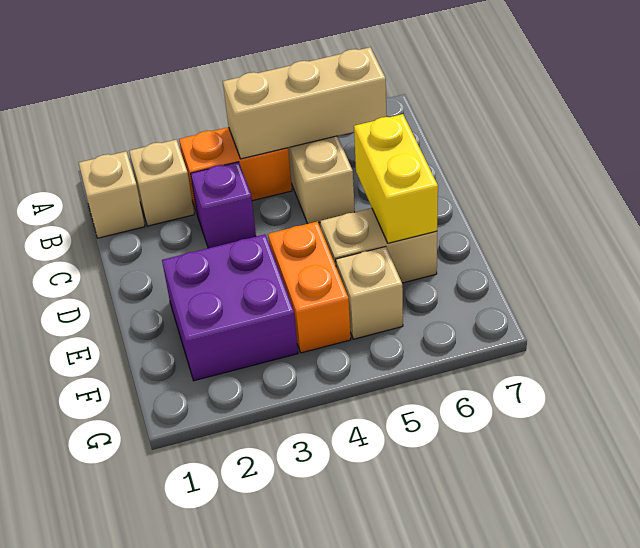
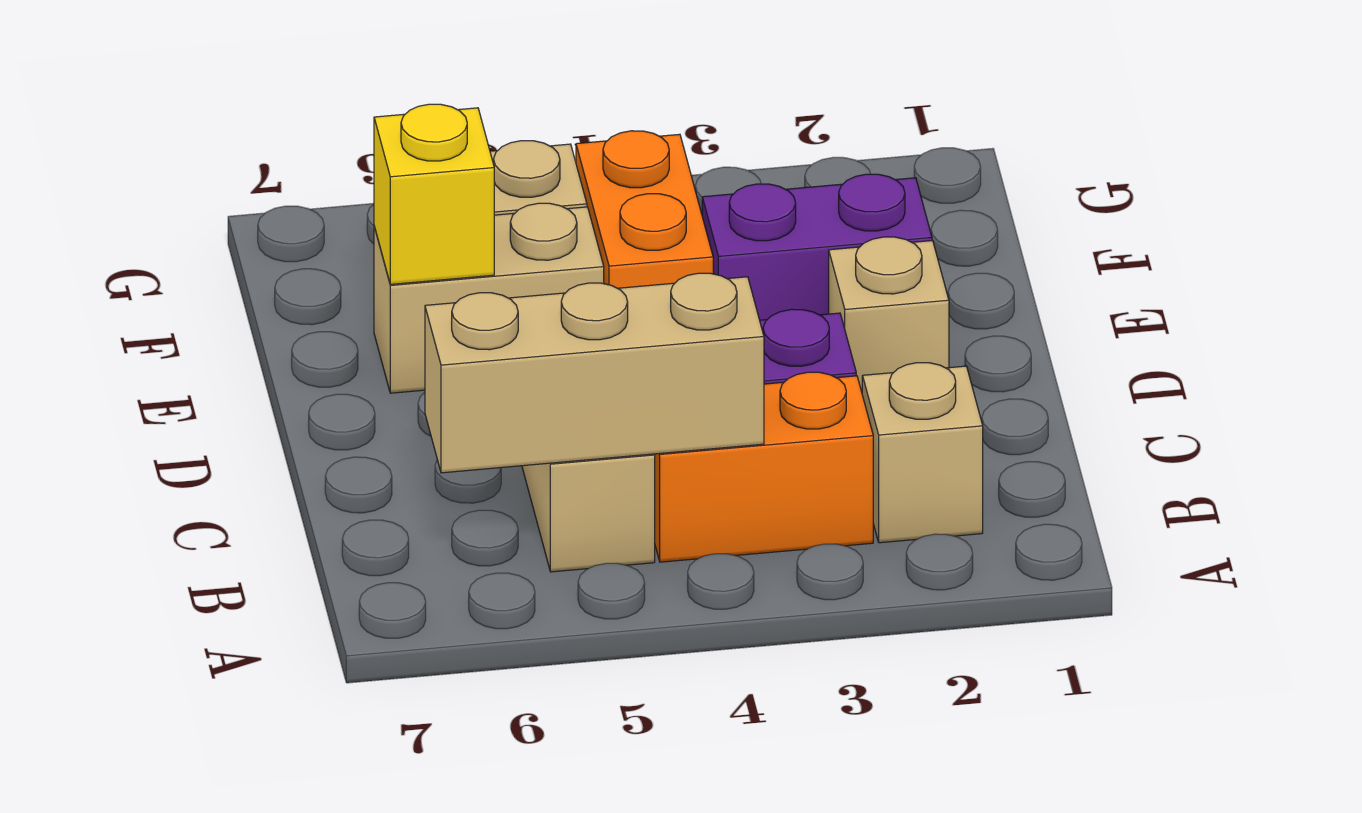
tan 1x1 brick [79,151,145,238] -> tan 1x1 brick moved to [829,237,949,392]
yellow 1x2 brick [354,114,438,243] -> yellow 1x1 brick [374,104,494,284]
purple 2x2 brick [162,234,298,381] -> purple 1x2 brick [702,174,932,320]

